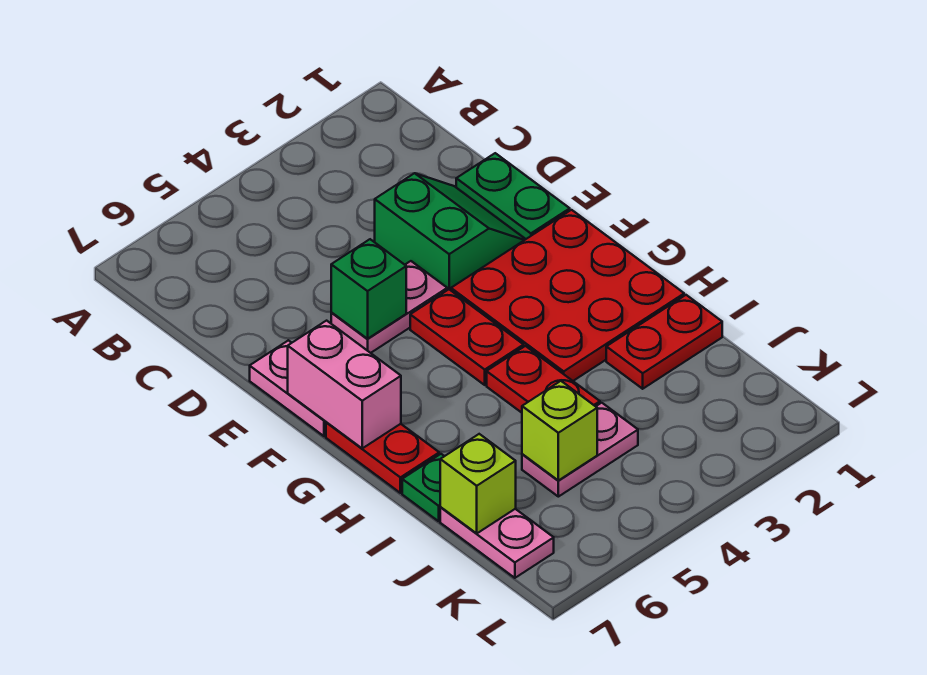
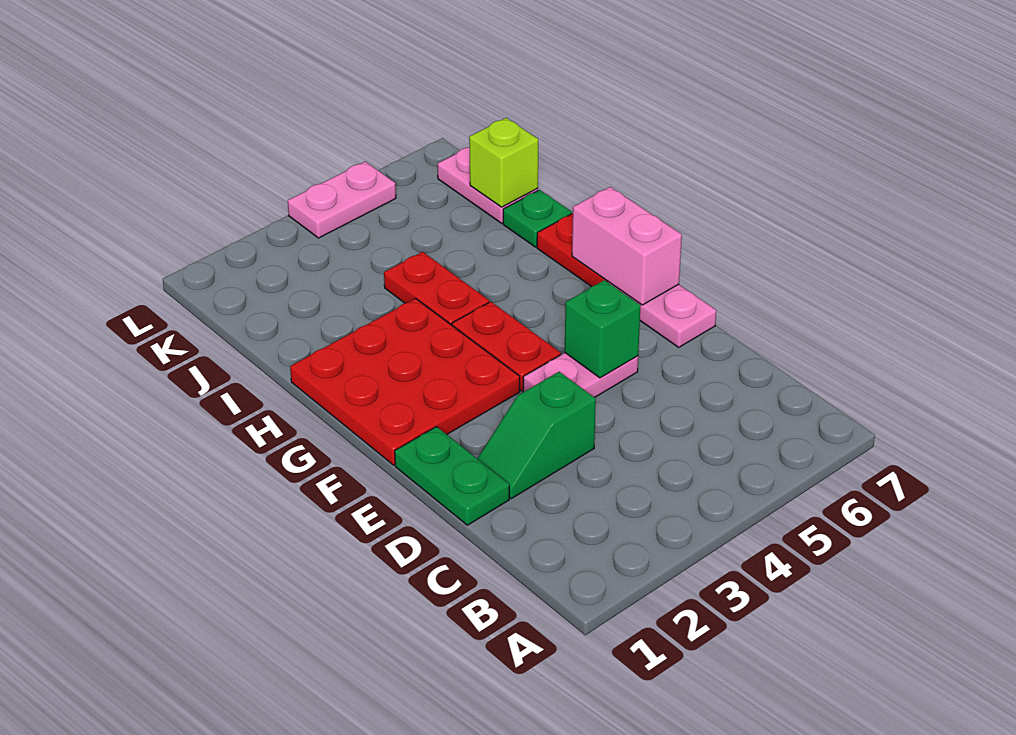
green 2x2 slope [375,173,526,290] -> green 1x2 slope [477,372,596,499]
red 1x2 plate [606,295,722,389] -> none
pink 1x2 plate [522,403,638,497] -> pink 1x2 plate moved to [288,162,396,238]
lime 1x1 brick [522,381,597,480] -> none

